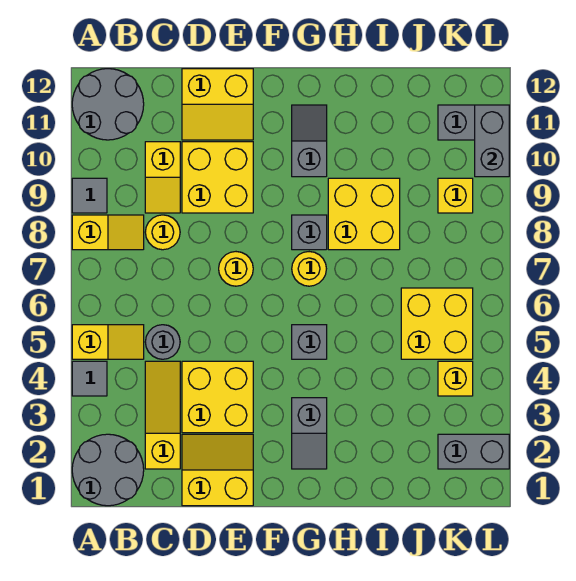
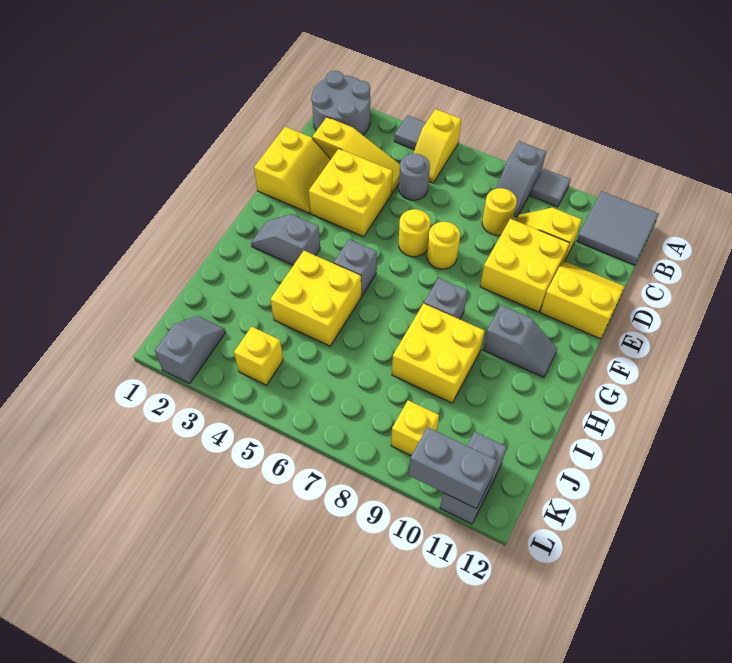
yellow 1x2 slope [72,215,144,250] -> grey 1x2 slope [496,141,546,217]
grey 2x2 round brick [72,69,144,140] -> grey 2x2 tile [577,191,659,265]
yellow 2x2 slope [182,69,253,140] -> yellow 2x2 slope turned to [540,262,625,339]
yellow 1x1 round brick [292,252,326,286] -> yellow 1x1 round brick moved to [399,209,431,257]
yellow 2x2 brick [401,288,473,359] -> yellow 2x2 brick moved to [270,251,361,346]
grey 1x2 brick [438,434,509,469] -> grey 1x2 slope [155,316,226,384]

